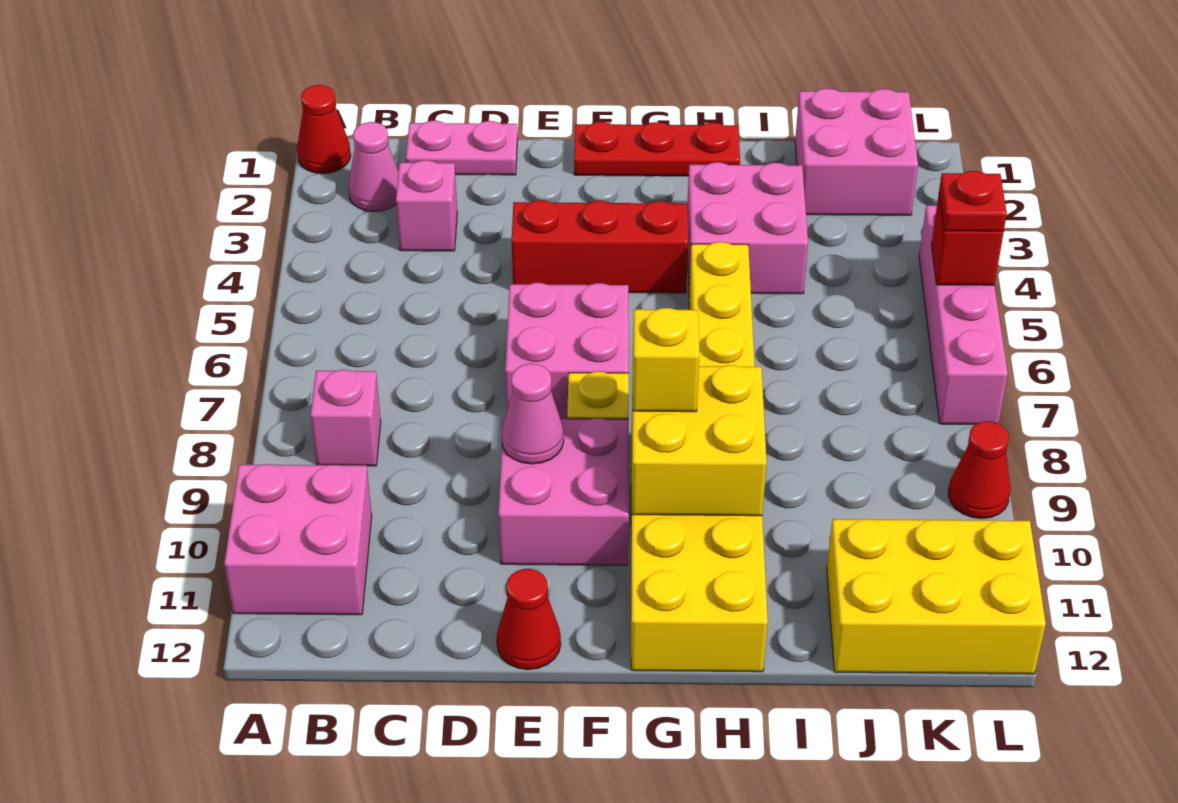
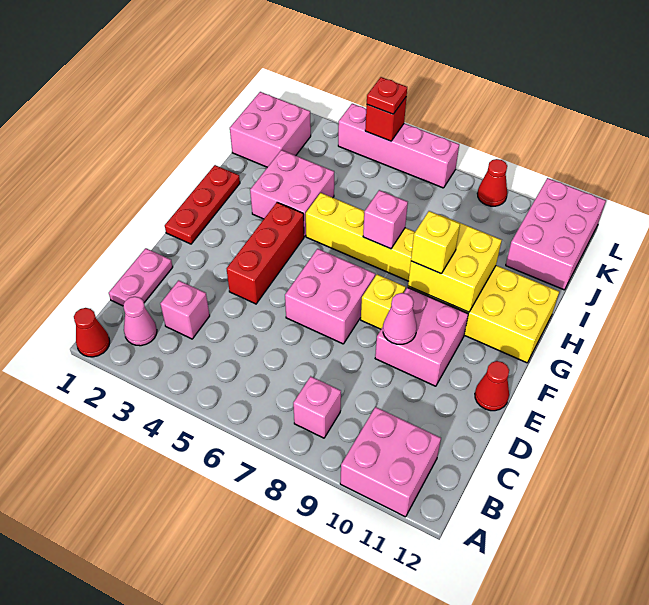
none -> pink 1x1 brick [363,190,408,249]
yellow 2x3 brick [827,519,1046,674] -> pink 2x3 brick [506,178,606,290]

